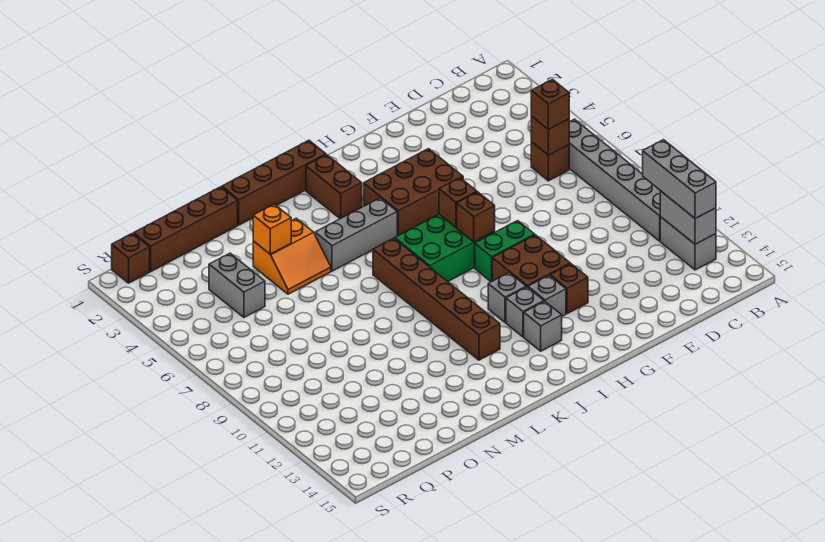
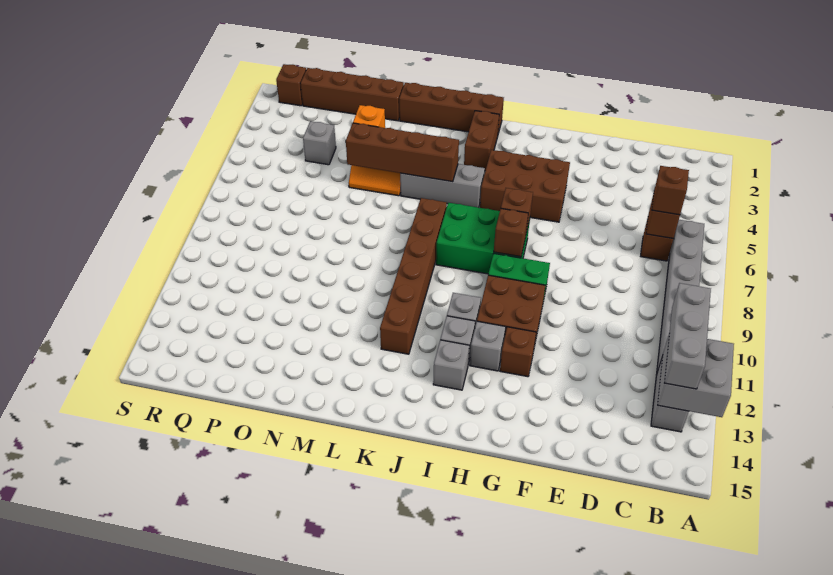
grey 1x2 brick [660,191,716,244] -> grey 2x2 brick [658,336,734,417]
none -> brown 1x4 brick [346,123,459,182]
grey 1x2 brick [209,253,265,317] -> grey 1x1 brick [303,121,336,165]

